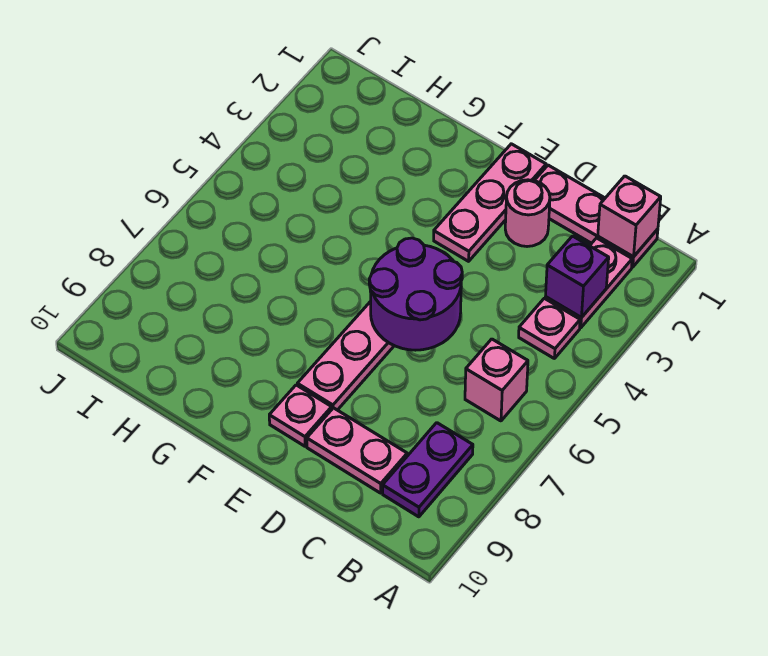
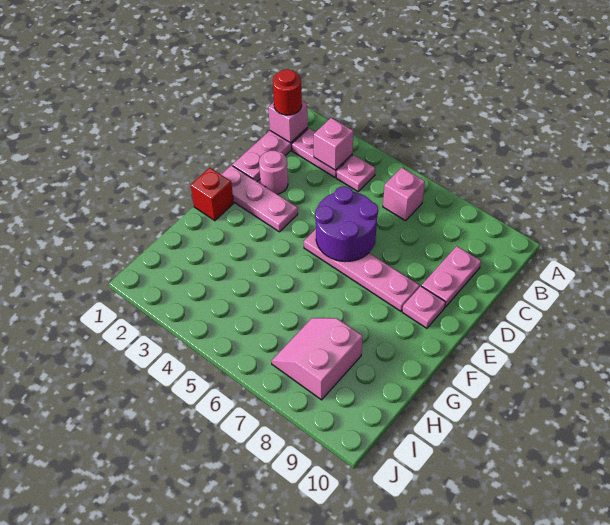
none -> red 1x1 round brick [273,69,302,115]
purple 1x1 brick [546,236,609,318] -> pink 1x1 brick [314,118,353,170]
purple 1x2 plate [383,423,473,517] -> none
none -> red 1x1 brick [191,168,234,221]
none -> pink 2x2 slope [271,318,363,400]

